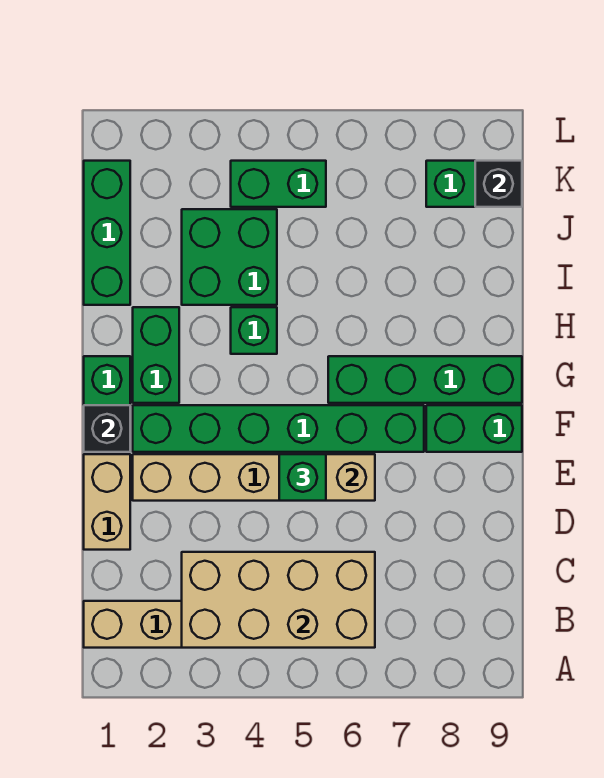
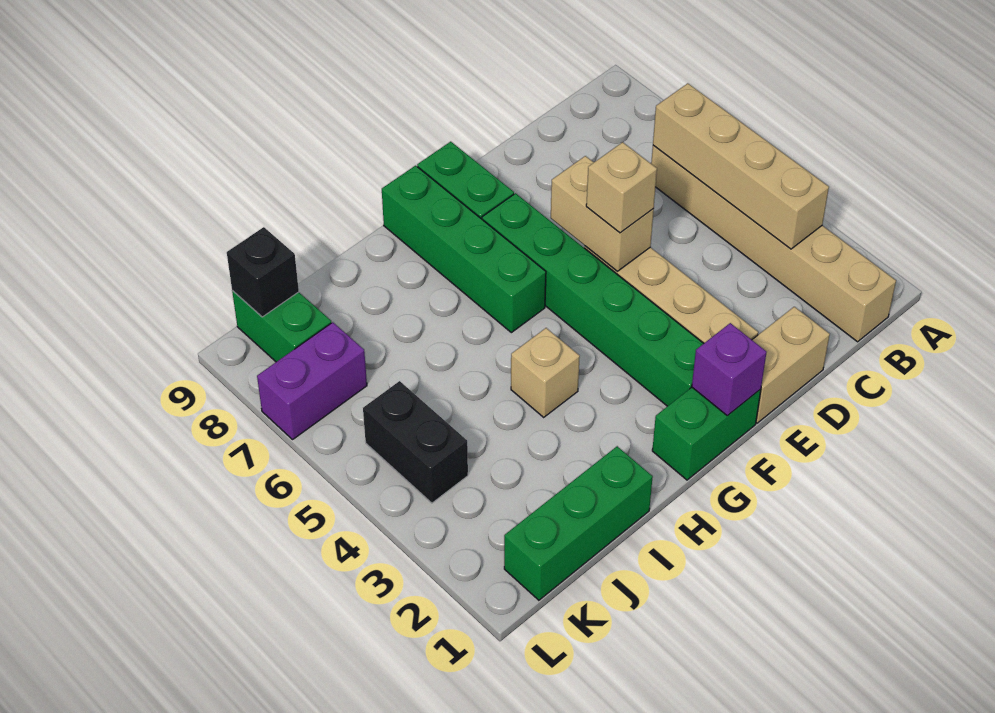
tan 2x4 brick [182,552,375,648] -> tan 1x4 brick [653,83,829,249]
green 1x1 brick [279,454,326,501] -> tan 1x1 brick [586,142,657,233]
black 1x1 brick [84,405,130,452] -> purple 1x1 brick [692,323,767,416]
green 1x2 brick [133,307,179,403] -> none
green 1x1 brick [231,307,277,354] -> tan 1x1 brick [511,328,580,417]
green 2x2 brick [182,209,277,305] -> none
green 1x2 brick [231,161,326,207] -> black 1x2 brick [363,381,468,503]
none -> purple 1x2 brick [257,322,367,439]

